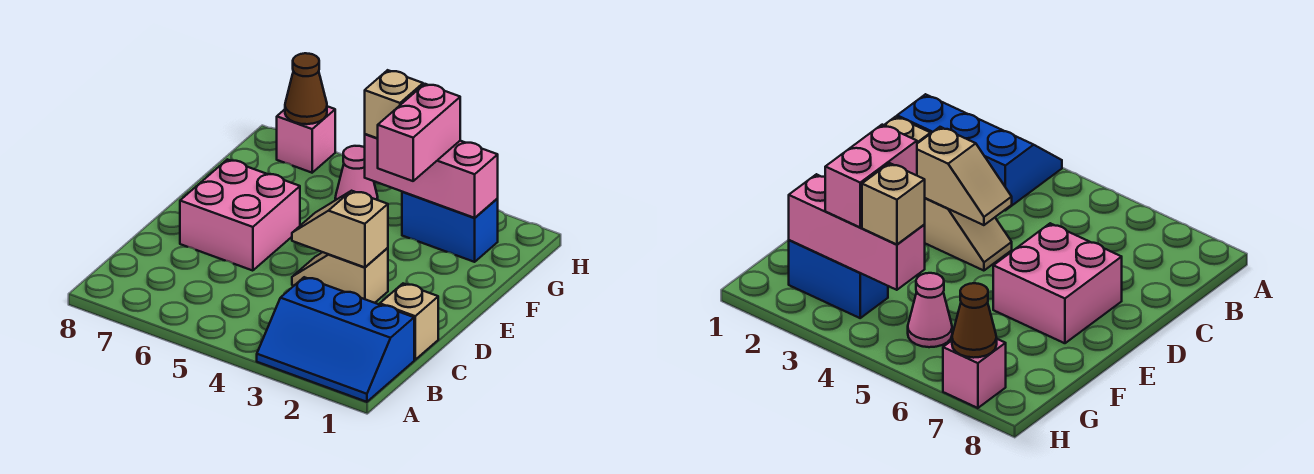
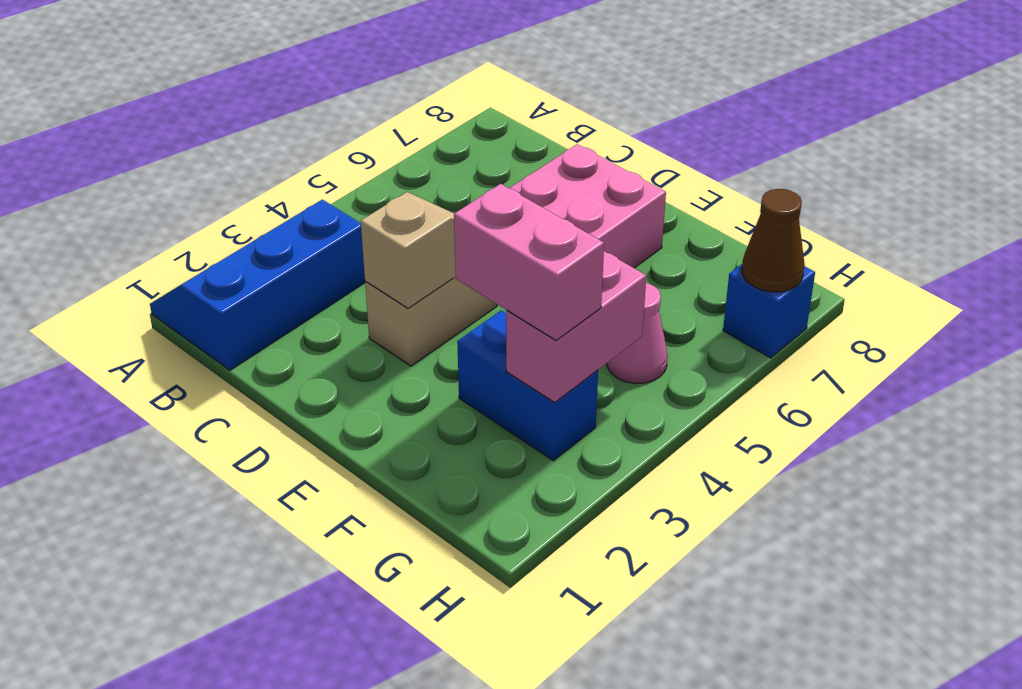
tan 1x1 brick [380,284,438,360] -> none
blue 1x2 brick [402,192,498,262] -> blue 1x2 brick turned to [457,310,598,461]
pink 1x3 brick [365,134,498,218] -> pink 1x2 brick [506,251,646,402]
tan 1x1 brick [365,70,423,138] -> none
pink 1x1 brick [277,106,335,173] -> blue 1x1 brick [723,264,815,358]

